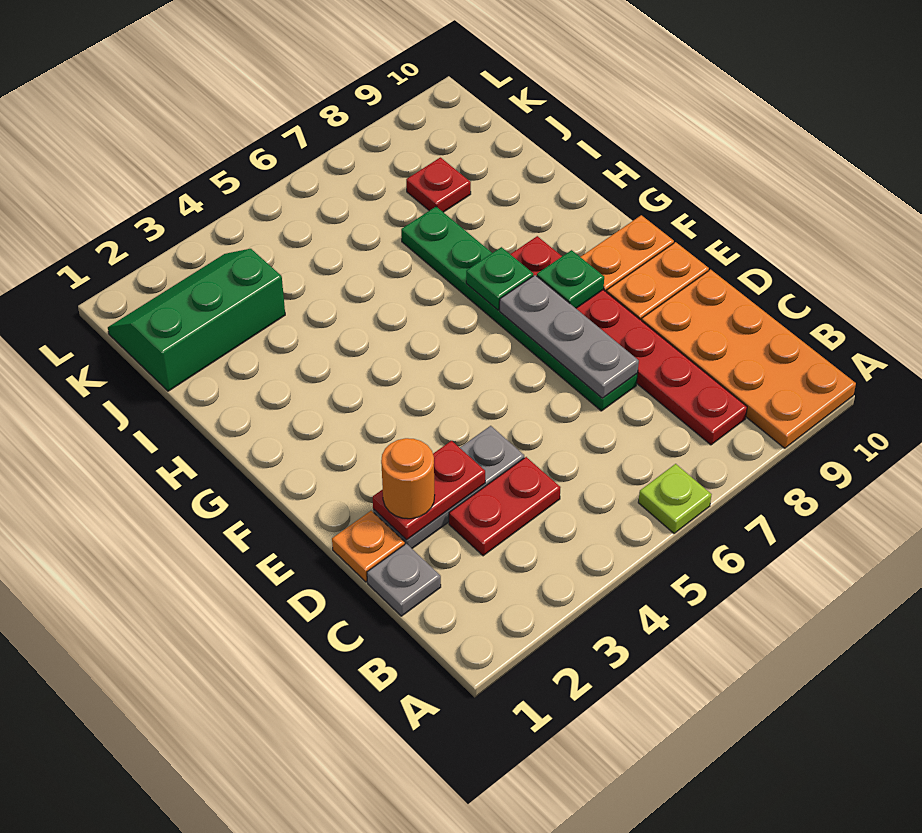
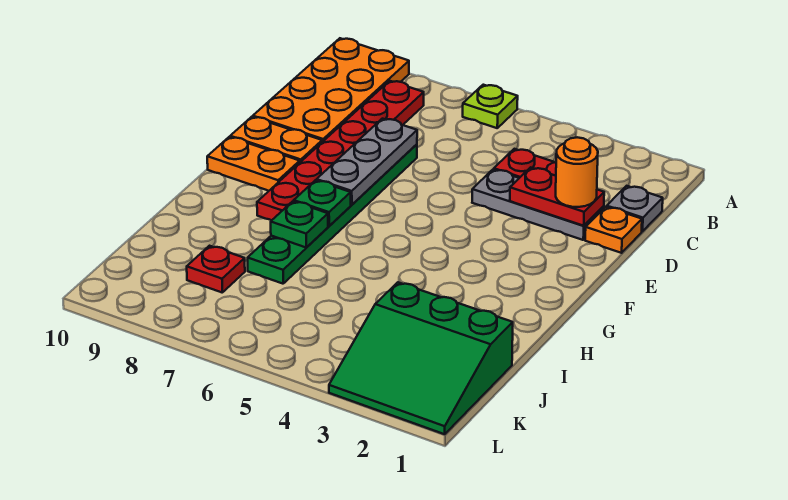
green 1x1 plate [537,250,604,308] -> green 1x1 plate moved to [271,201,328,248]
green 2x3 slope [108,249,285,391] -> green 3x3 slope [329,282,513,434]

